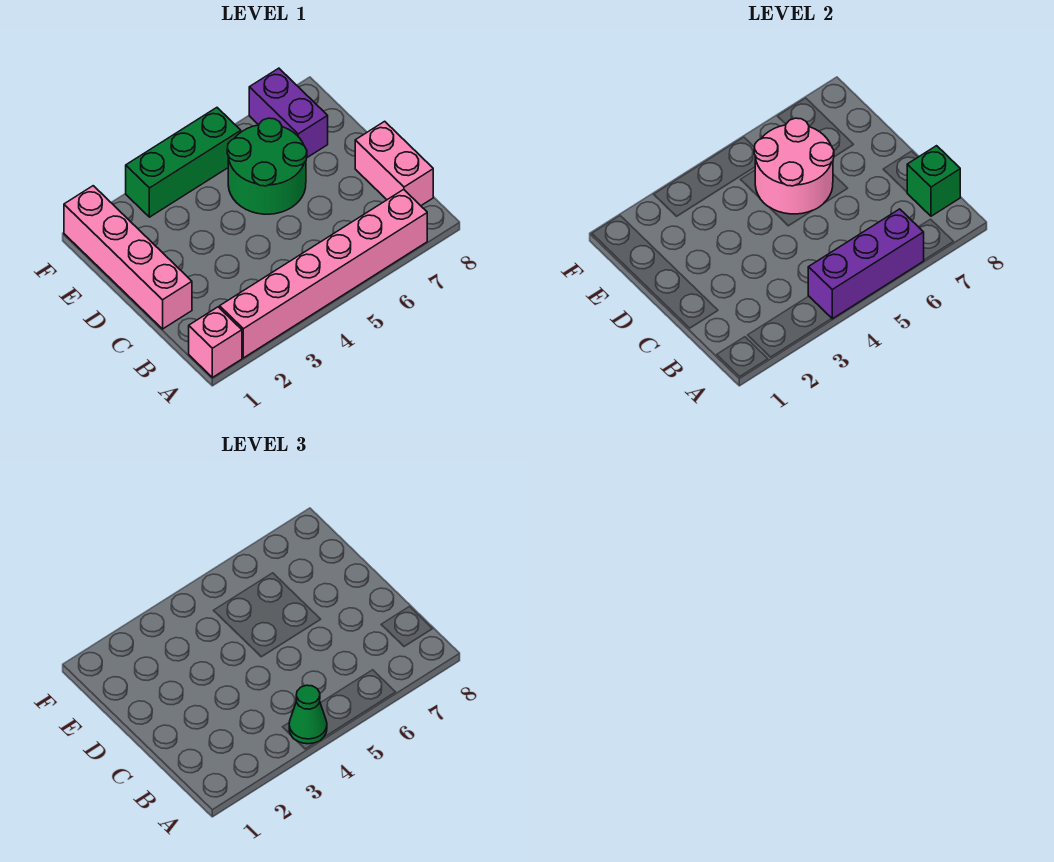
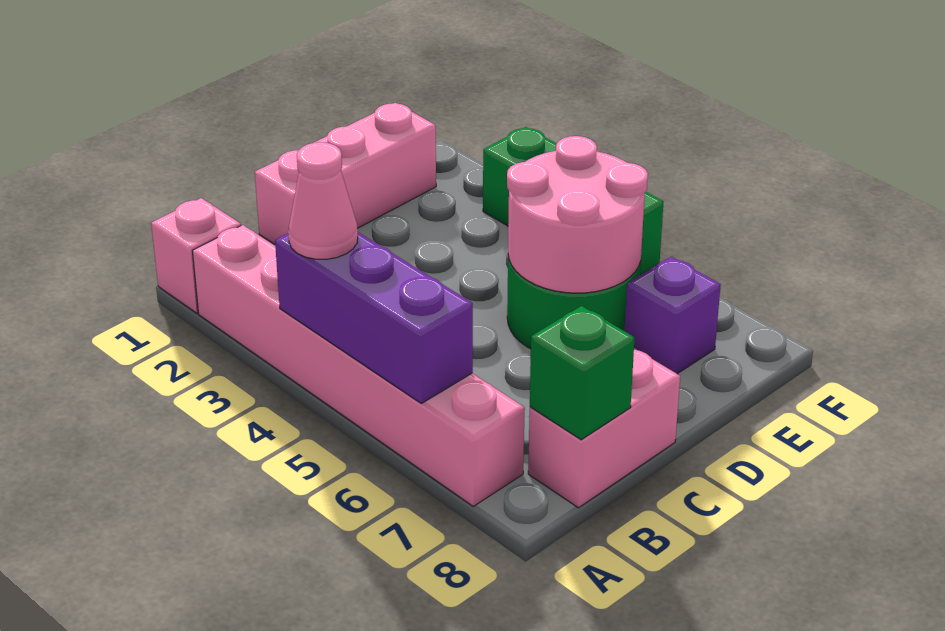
green 1x1 cone [289,685,327,744] -> pink 1x1 cone [288,142,358,259]
pink 1x4 brick [64,186,192,329] -> pink 1x3 brick [255,103,436,244]
purple 1x2 brick [249,68,328,157] -> purple 1x1 brick [625,257,721,374]

